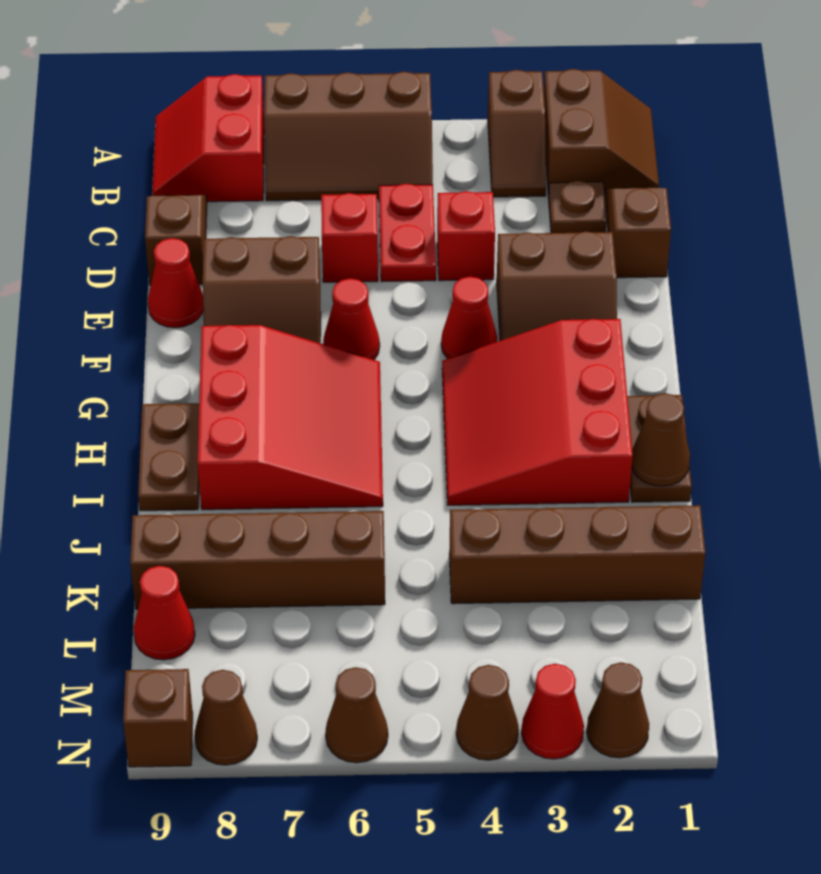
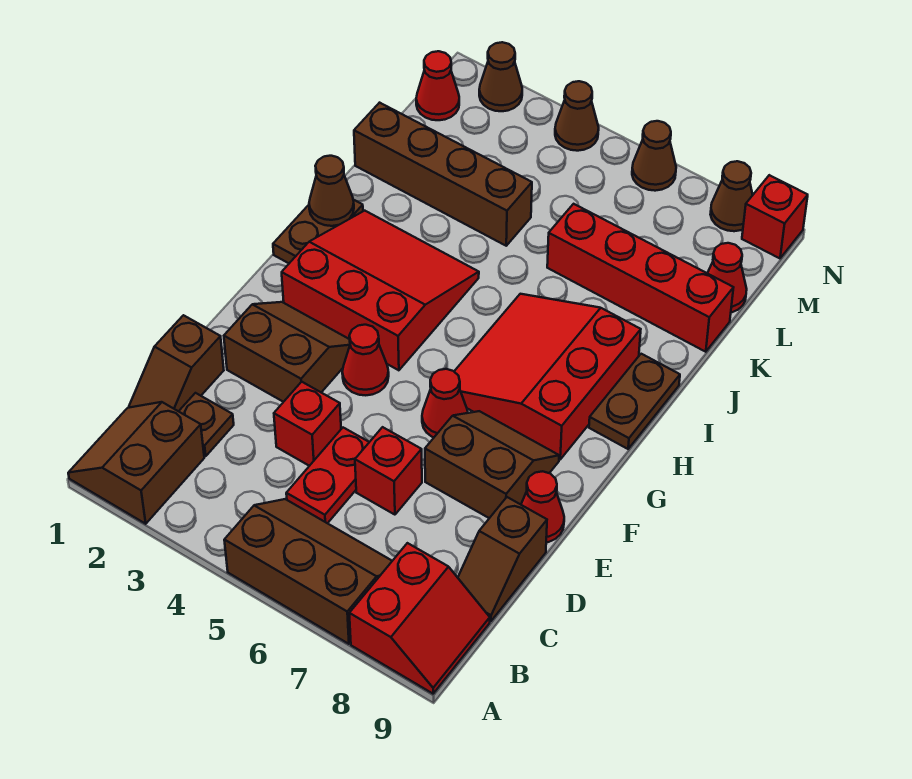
brown 1x2 slope [488,70,546,197] -> none
red 3x3 slope [442,319,633,505] -> red 3x3 slope turned to [282,211,479,370]
brown 1x4 brick [130,511,385,609] -> red 1x4 brick [547,204,734,352]
red 1x1 cone [522,664,584,759] -> red 1x1 cone moved to [416,51,459,120]
brown 1x1 brick [123,669,193,767] -> red 1x1 brick [742,175,808,258]

